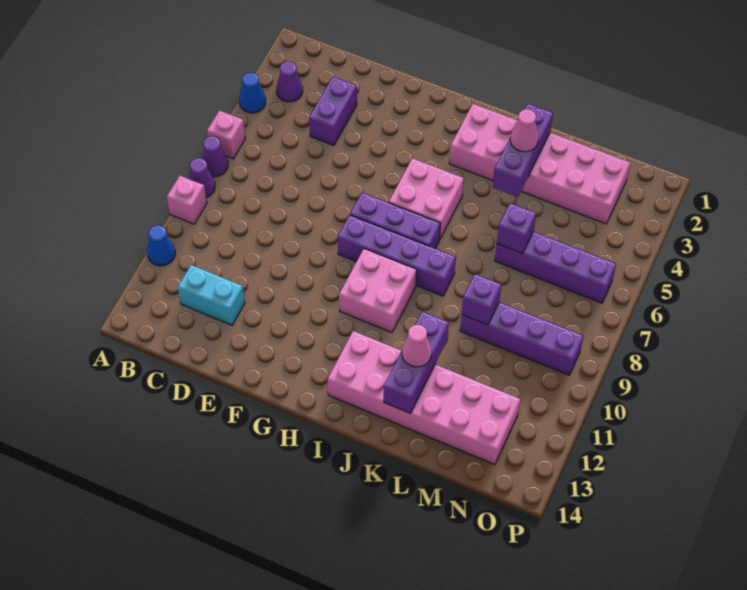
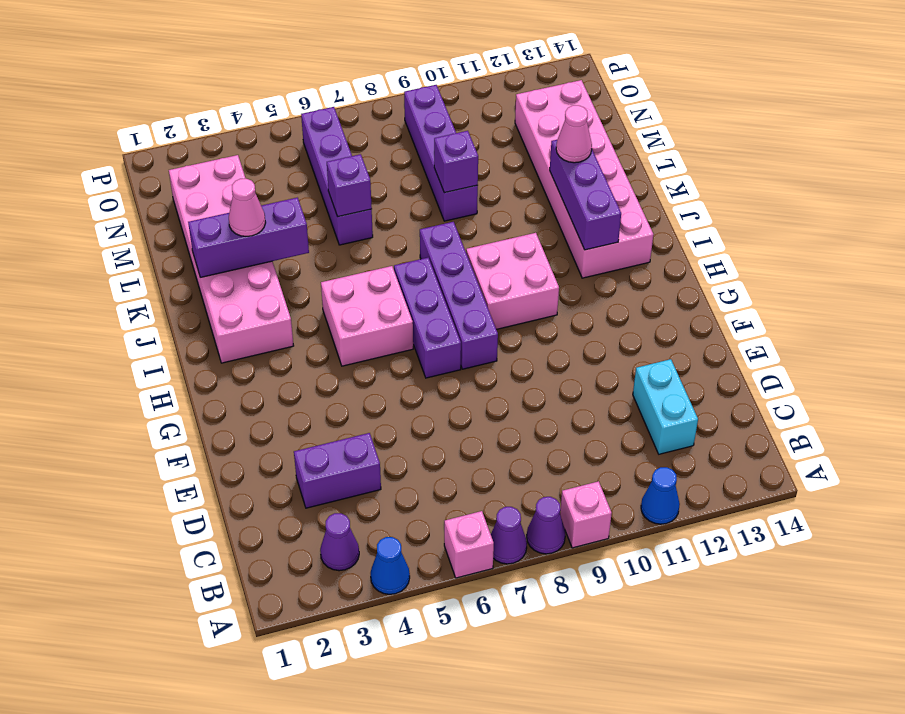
purple 1x3 brick [384,312,449,413] -> purple 1x3 brick turned to [550,140,621,250]

